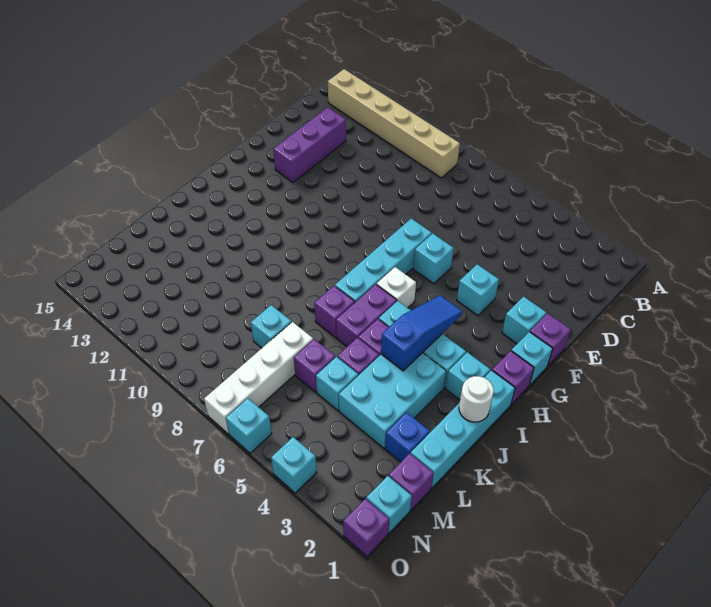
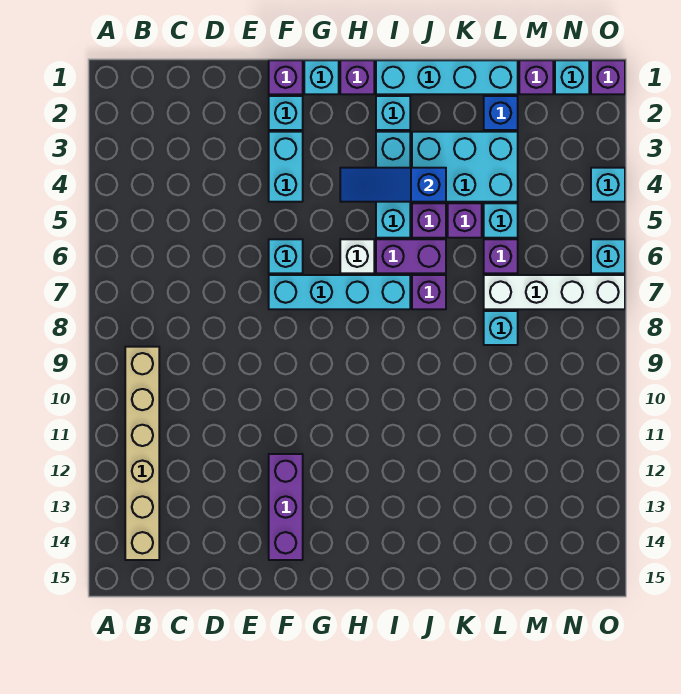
purple 1x3 brick [273,107,346,182] -> purple 1x3 brick turned to [269,454,303,560]
cyan 1x1 brick [457,264,499,316] -> cyan 1x2 brick [269,132,303,202]
white 1x1 round brick [459,376,494,422] -> none

